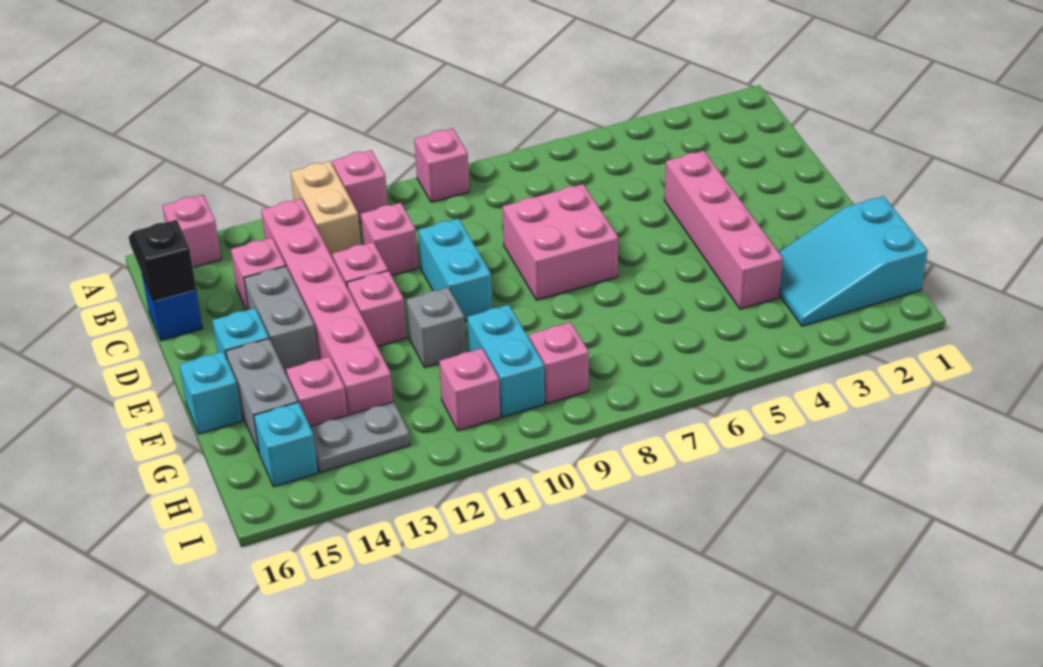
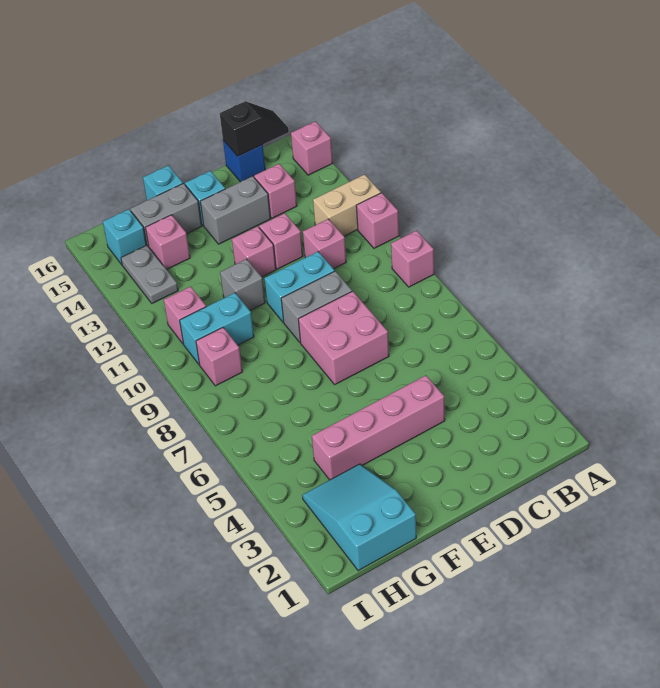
pink 1x6 brick [261,199,393,415] -> none
none -> grey 1x2 brick [281,271,352,343]

